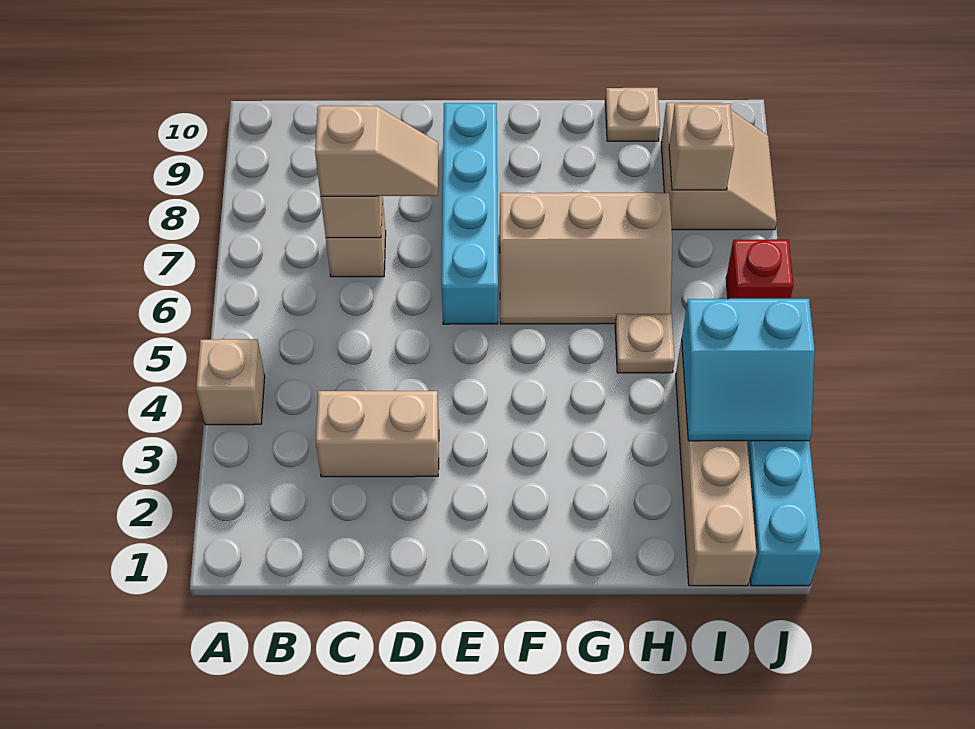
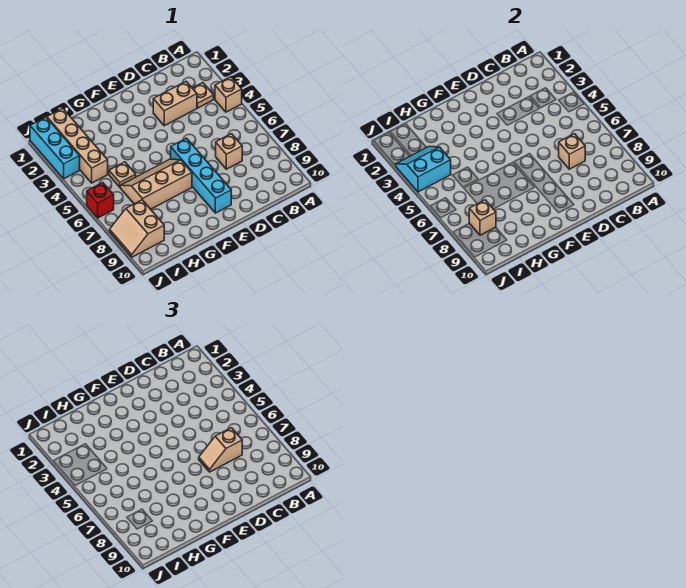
tan 1x1 plate [605,88,660,141] -> tan 1x1 plate moved to [192,83,214,108]

